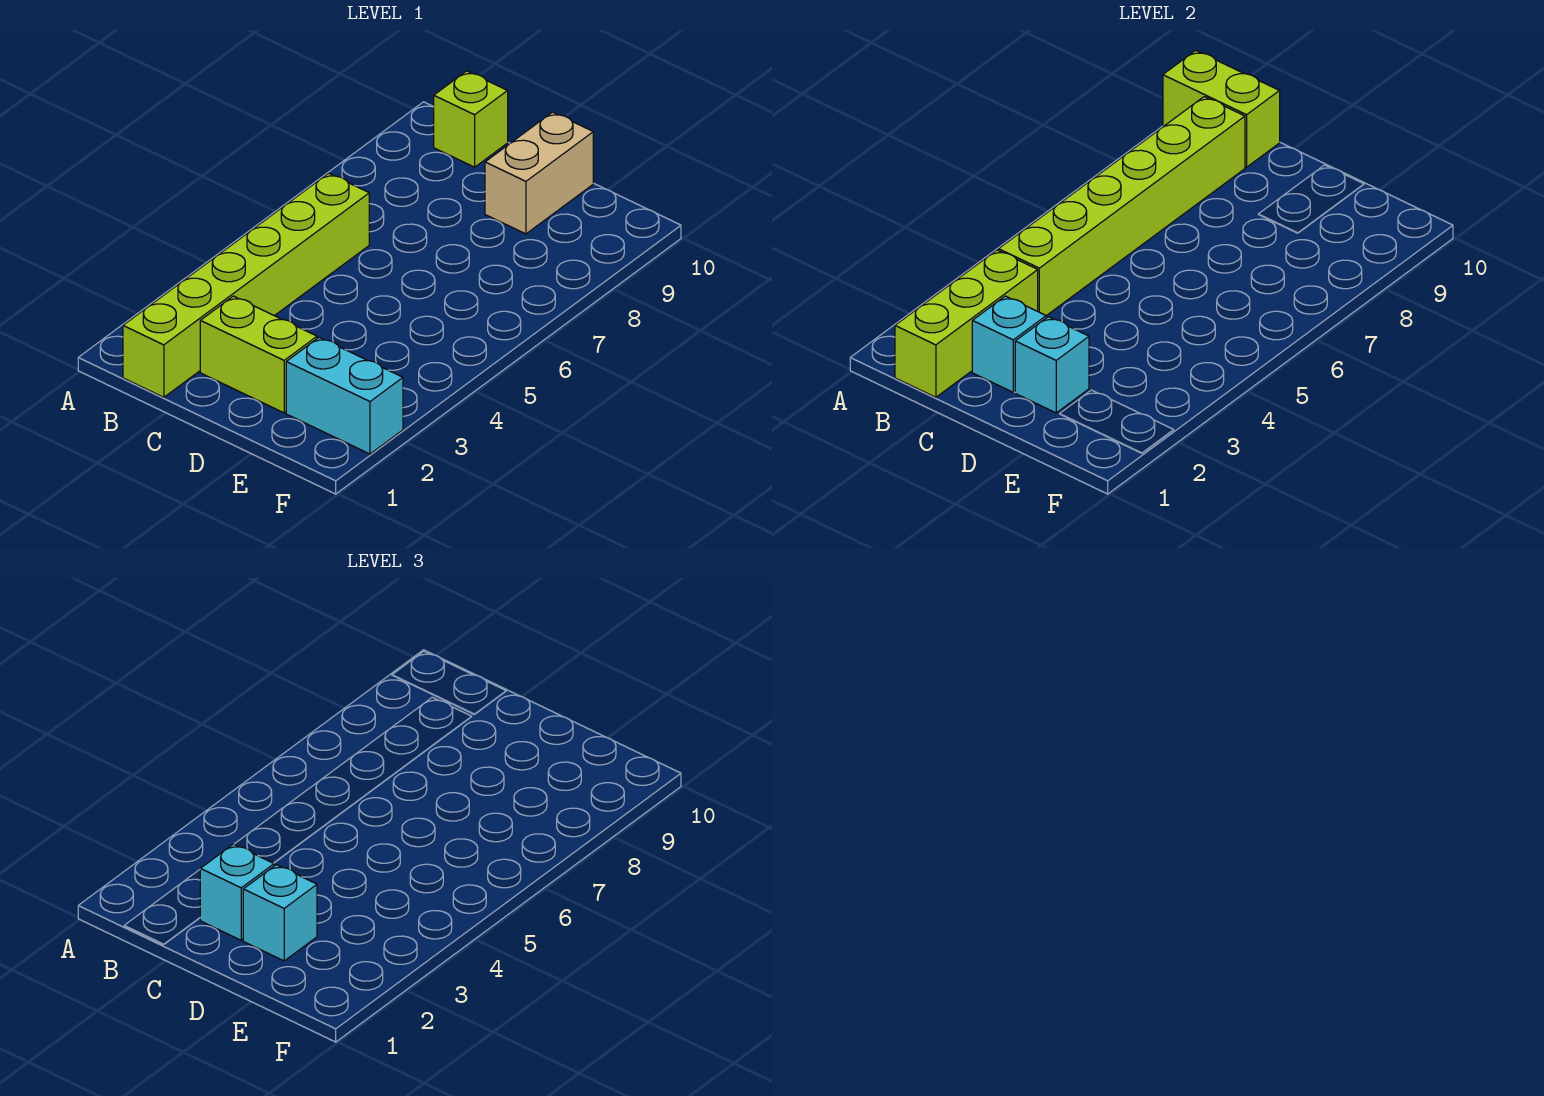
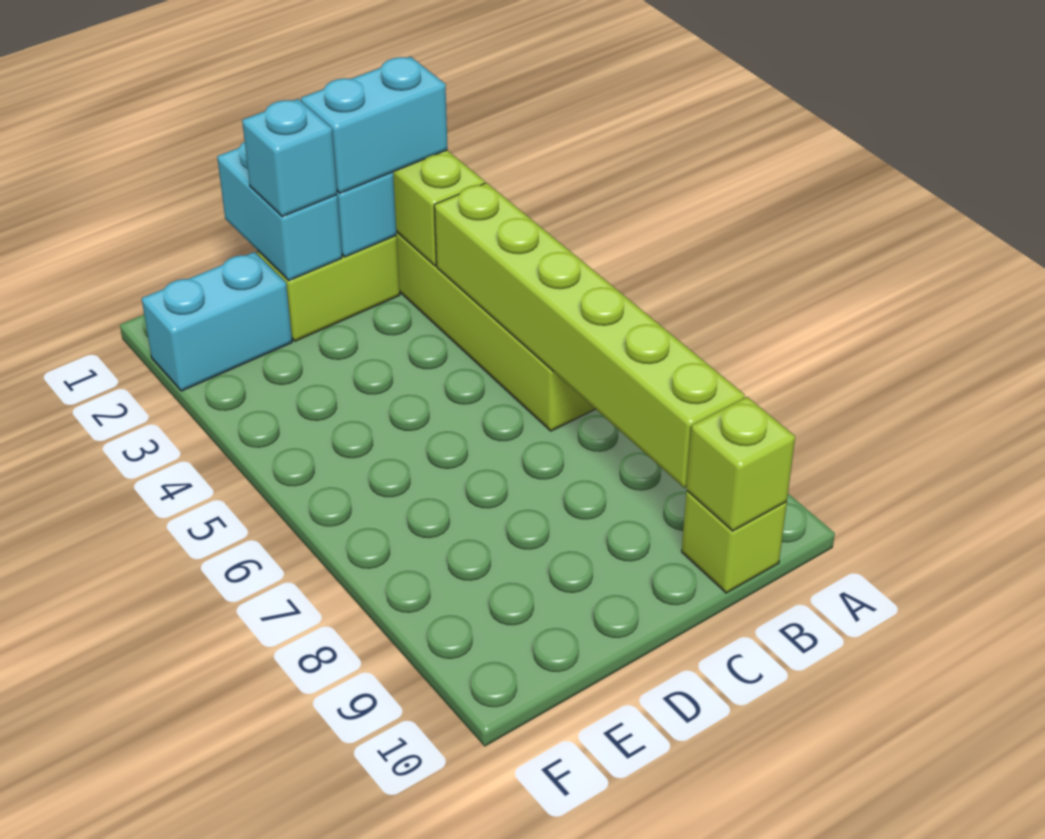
lime 1x2 brick [1163,50,1280,167] -> lime 1x1 brick [687,397,795,531]
cyan 1x1 brick [200,844,274,940] -> cyan 1x2 brick [301,57,448,193]
cyan 1x1 brick [1015,317,1089,413] -> cyan 1x2 brick [217,142,342,281]
tan 1x2 brick [485,112,593,234] -> none

